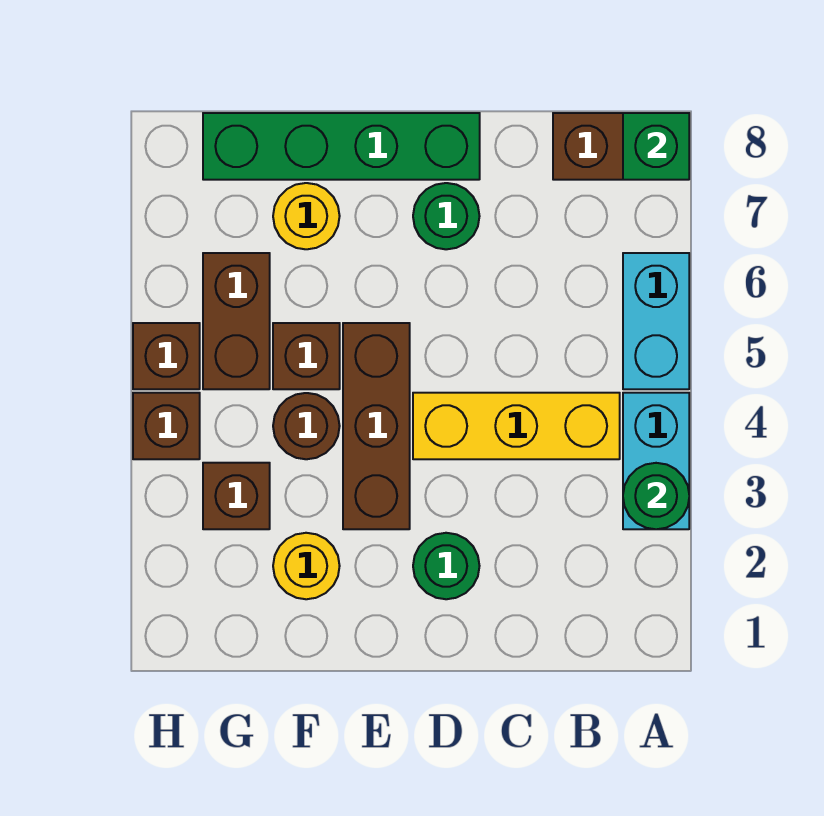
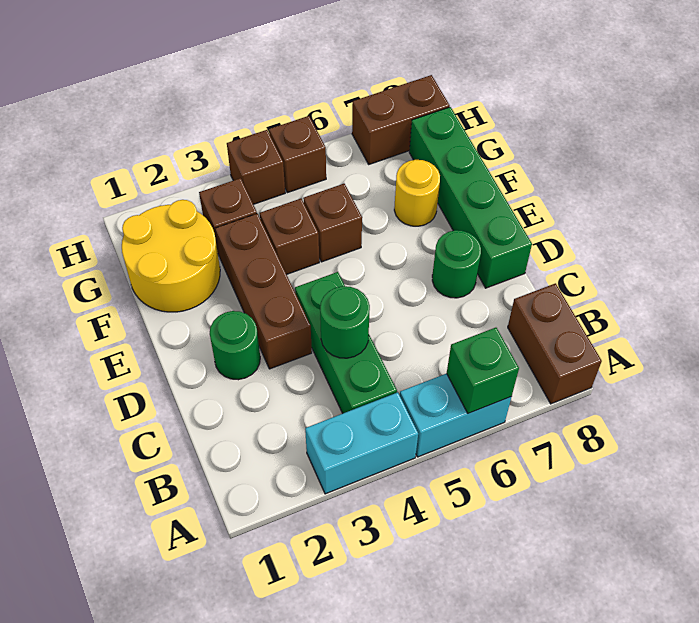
green 1x1 round brick [623,463,689,529] -> green 1x1 round brick moved to [320,286,370,358]
green 1x1 brick [623,113,689,180] -> green 1x1 brick moved to [447,328,519,413]
yellow 1x3 brick [413,393,620,459] -> green 1x3 brick [295,272,397,413]
brown 1x3 brick [343,323,410,529] -> brown 1x3 brick turned to [215,214,312,369]
yellow 1x1 round brick [273,533,340,599] -> yellow 2x2 round brick [122,200,220,312]
brown 1x1 round brick [273,393,340,459] -> brown 1x1 brick [260,199,319,274]
brown 1x2 brick [203,253,270,389] -> brown 1x2 brick moved to [352,75,450,164]

